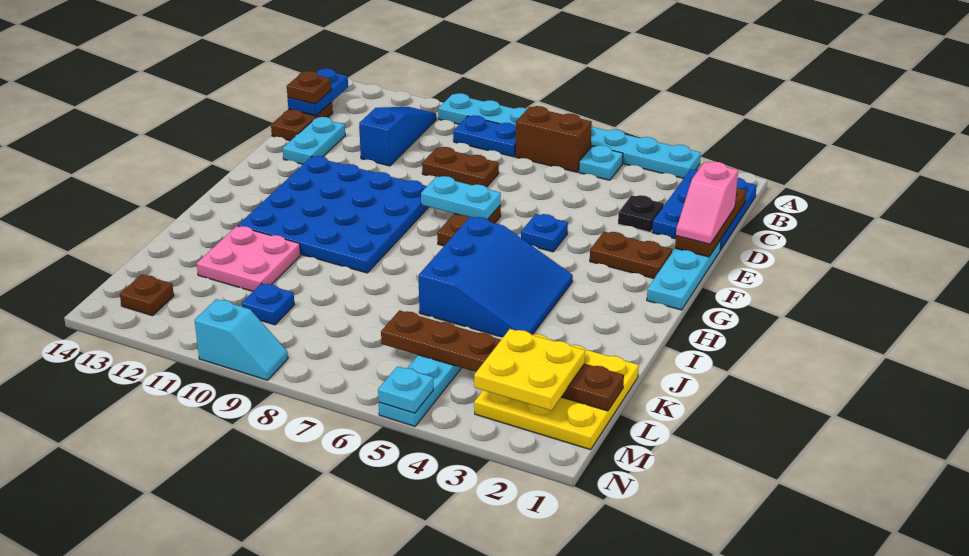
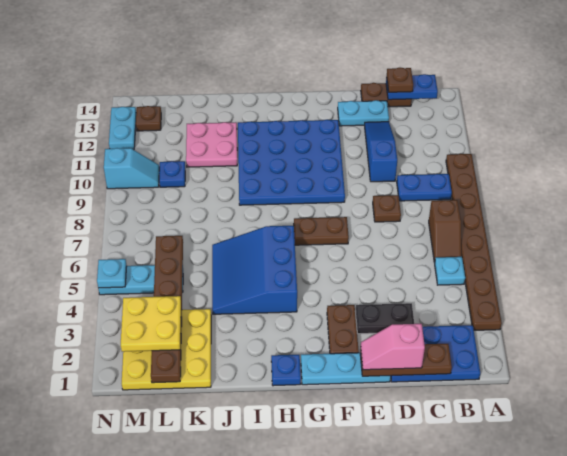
cyan 1x8 plate [438,93,701,178] -> brown 1x8 plate [446,154,502,330]
brown 1x2 brick [515,106,592,172] -> brown 1x2 slope [429,200,461,262]
blue 1x2 plate [453,115,516,157] -> blue 1x2 plate turned to [397,174,452,201]
blue 1x3 slope [359,107,436,166] -> blue 1x3 slope turned to [365,122,397,182]
black 1x1 plate [618,195,664,232] -> black 1x2 plate [355,303,414,334]
brown 1x2 plate [422,147,499,187] -> brown 1x1 plate [373,195,401,222]
blue 1x1 plate [521,214,568,252] -> blue 1x1 plate moved to [271,355,301,386]
cyan 1x2 plate [421,176,501,219] -> cyan 1x2 plate moved to [109,107,136,150]
blue 3x3 slope [418,217,573,337] -> blue 3x3 slope turned to [212,226,297,314]
cyan 1x2 slope [195,299,288,380] -> cyan 1x2 slope turned to [104,148,159,189]

